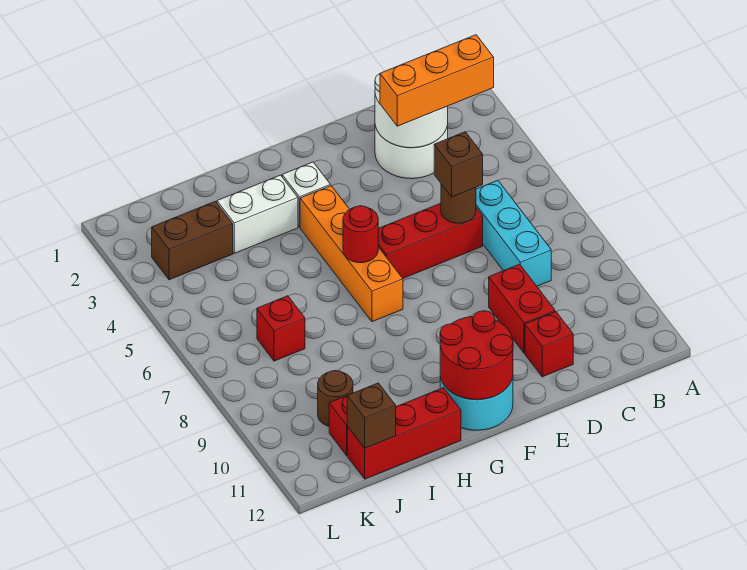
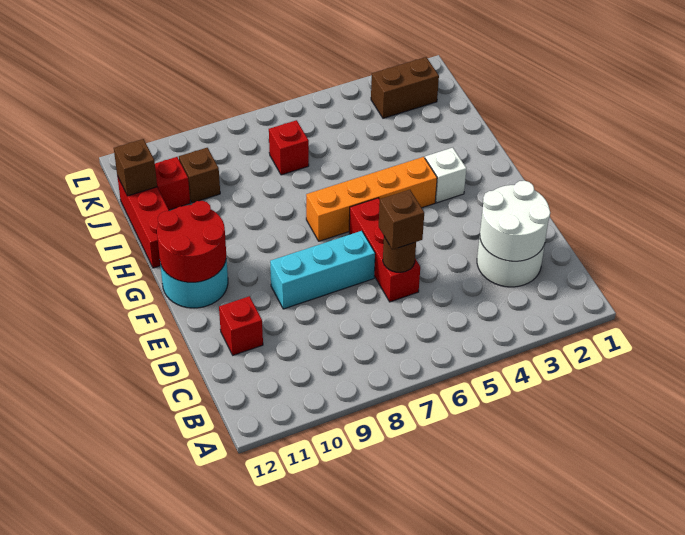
orange 1x3 brick [380,35,494,126] -> none
cyan 1x3 brick [476,180,551,286] -> cyan 1x3 brick moved to [270,231,375,309]
red 1x2 brick [489,264,555,353] -> none
red 1x1 round brick [343,206,378,263] -> none
white 1x2 brick [217,175,298,253] -> none
brown 1x2 brick [152,201,233,280] -> brown 1x2 brick turned to [371,57,439,118]
brown 1x1 round brick [318,371,353,426] -> brown 1x1 brick [179,148,220,203]

